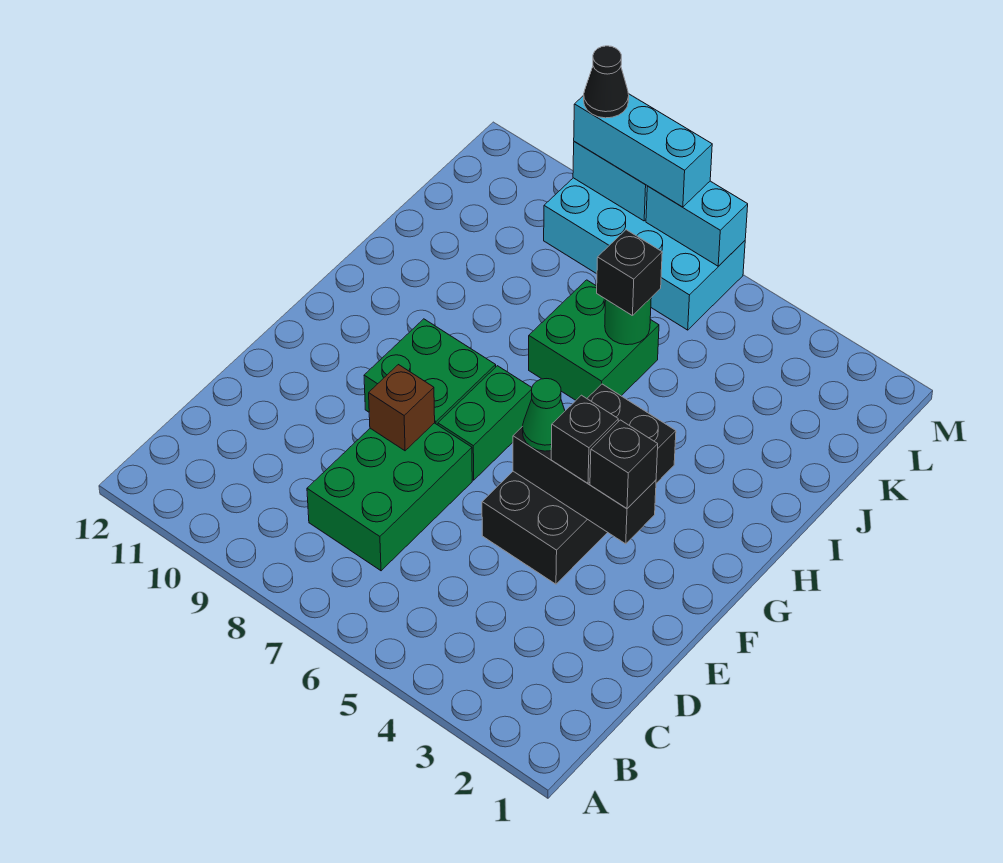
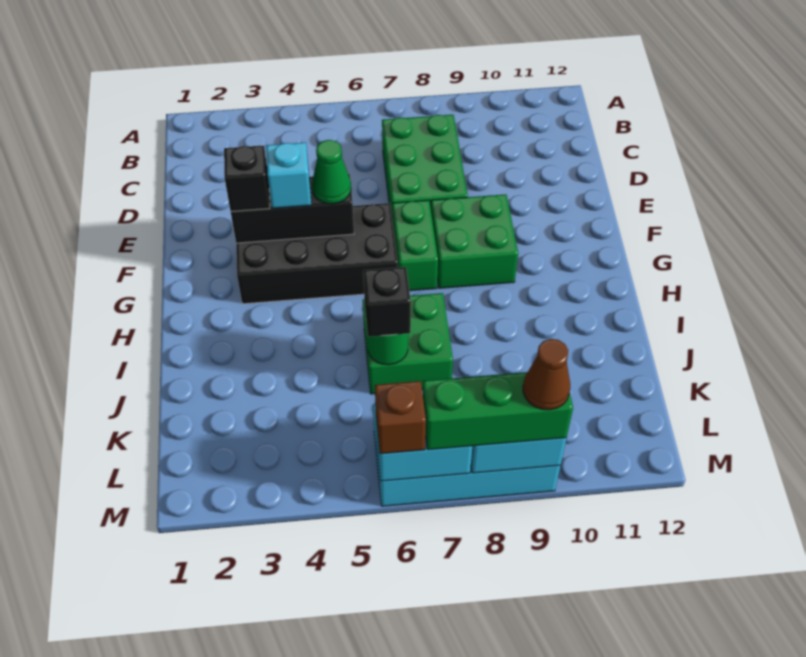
black 2x4 brick [482,384,676,584] -> black 2x4 brick turned to [236,203,398,304]
brown 1x1 brick [369,365,435,451] -> brown 1x1 brick moved to [375,381,426,454]
black 1x1 brick [551,395,618,483] -> cyan 1x1 brick [266,142,311,208]
cyan 1x3 brick [574,94,712,207] -> green 1x3 brick [423,372,573,450]
black 1x1 cone [584,46,629,118] -> brown 1x1 cone [523,339,570,410]

